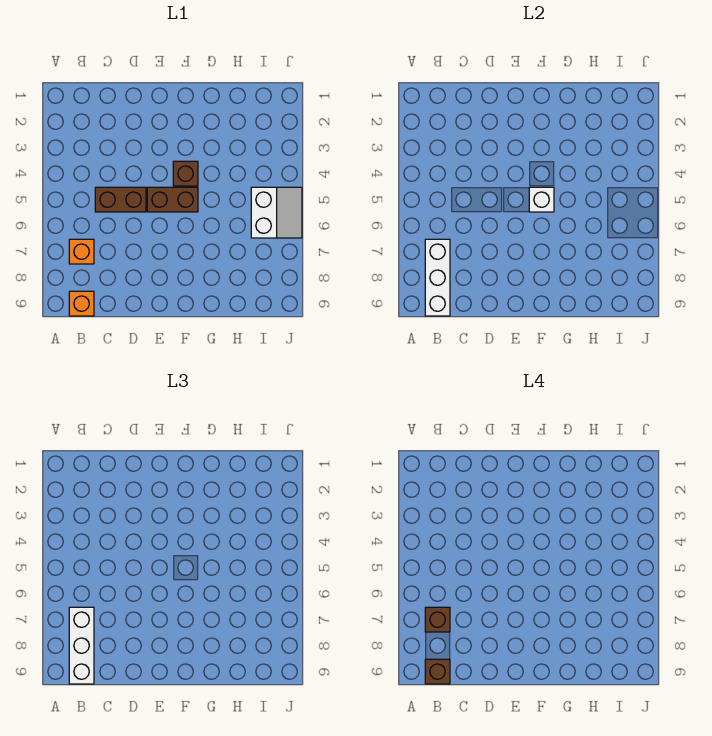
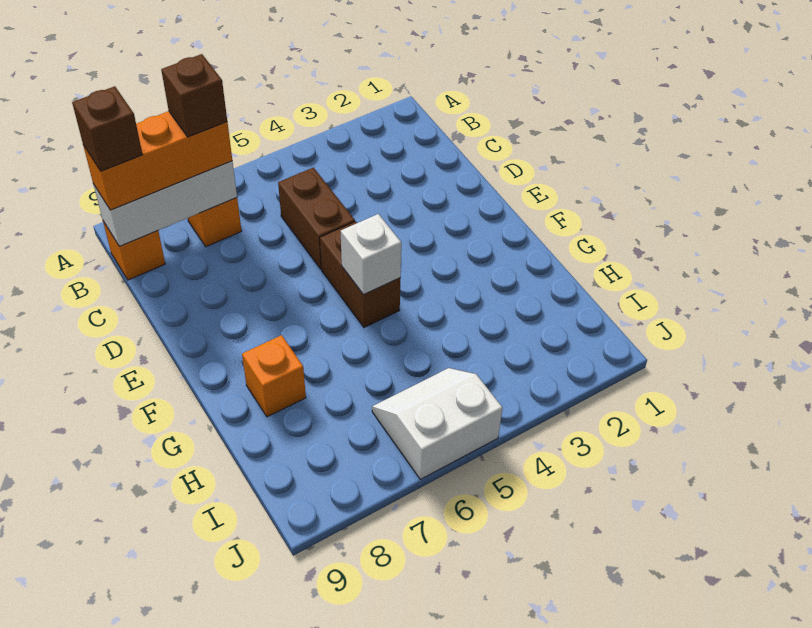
white 1x3 brick [69,607,94,684] -> orange 1x3 brick [83,111,232,210]
brown 1x1 brick [173,161,198,186] -> none
none -> orange 1x1 brick [242,335,306,417]
white 2x2 slope [251,187,302,238] -> white 2x2 slope turned to [372,368,502,479]

